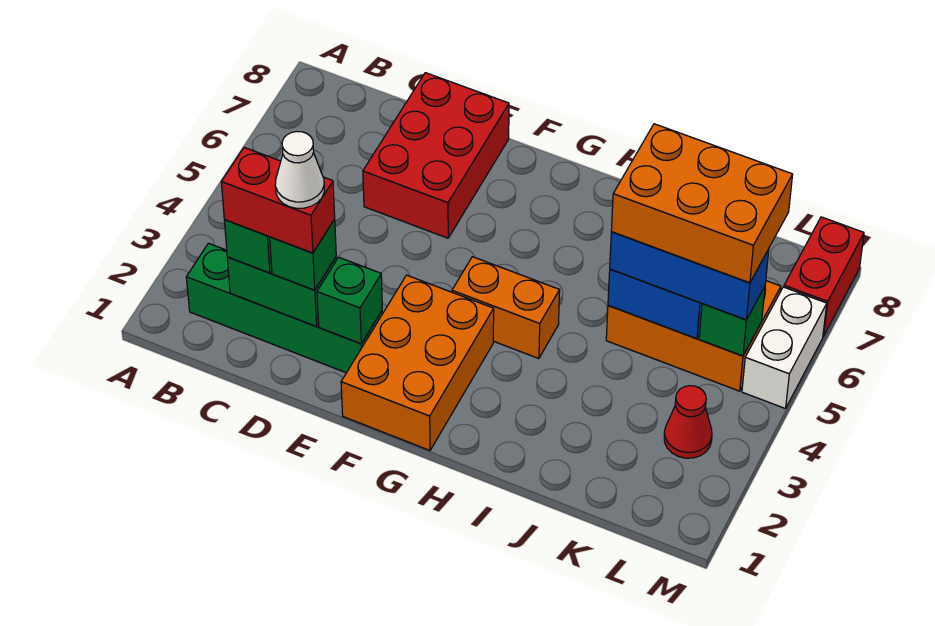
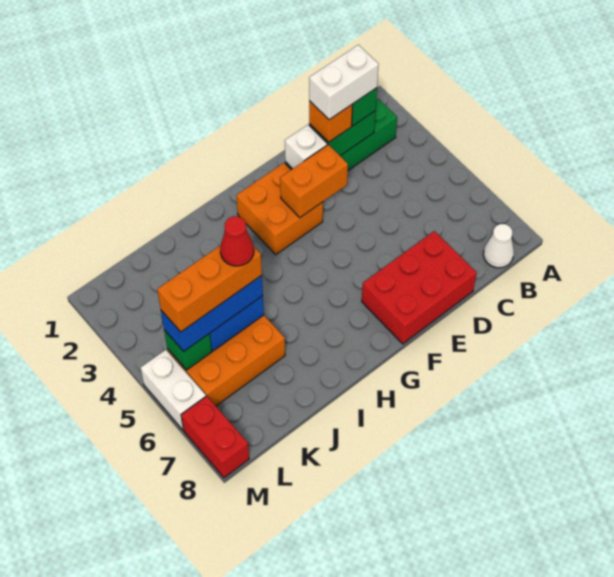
red 1x2 brick [221,148,335,253] -> white 1x2 brick [309,45,379,120]
green 1x1 brick [270,220,336,290] -> orange 1x1 brick [309,101,353,142]
white 1x1 cone [275,132,324,208] -> white 1x1 cone moved to [483,224,514,268]
red 2x3 brick [363,73,509,238] -> red 2x3 brick turned to [362,231,477,344]
green 1x1 brick [317,257,382,344] -> white 1x1 brick [285,125,327,169]
orange 2x3 brick [341,275,494,450] -> orange 2x2 brick [236,163,323,254]
orange 1x2 brick [452,257,560,359] -> orange 1x2 brick moved to [280,145,348,217]
orange 2x3 brick [611,124,793,283] -> orange 1x3 brick [157,245,262,332]
red 1x1 cone [664,386,712,458] -> red 1x1 cone moved to [220,216,254,266]

